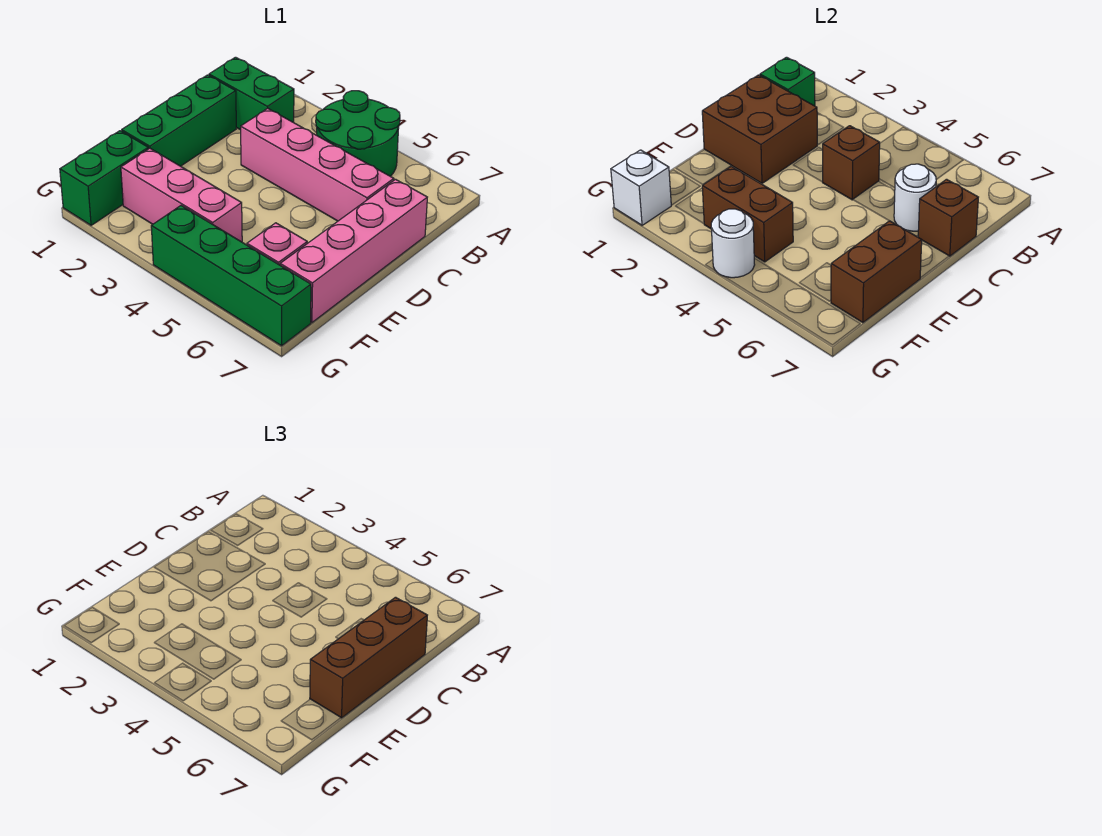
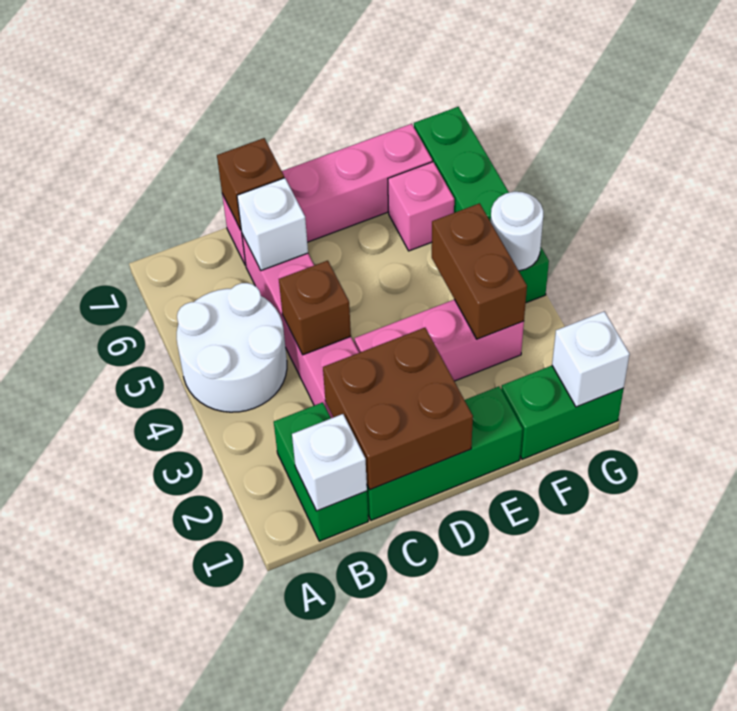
green 2x2 round brick [316,91,400,176] -> white 2x2 round brick [177,283,287,412]
green 1x1 brick [760,57,815,106] -> white 1x1 brick [292,414,367,511]
white 1x1 round brick [894,164,936,231] -> white 1x1 brick [237,178,308,271]
brown 1x3 brick [310,597,427,718] -> none
brown 1x2 brick [831,221,922,323] -> none
pink 1x3 brick [121,148,242,242] -> pink 1x3 brick turned to [354,299,524,381]

